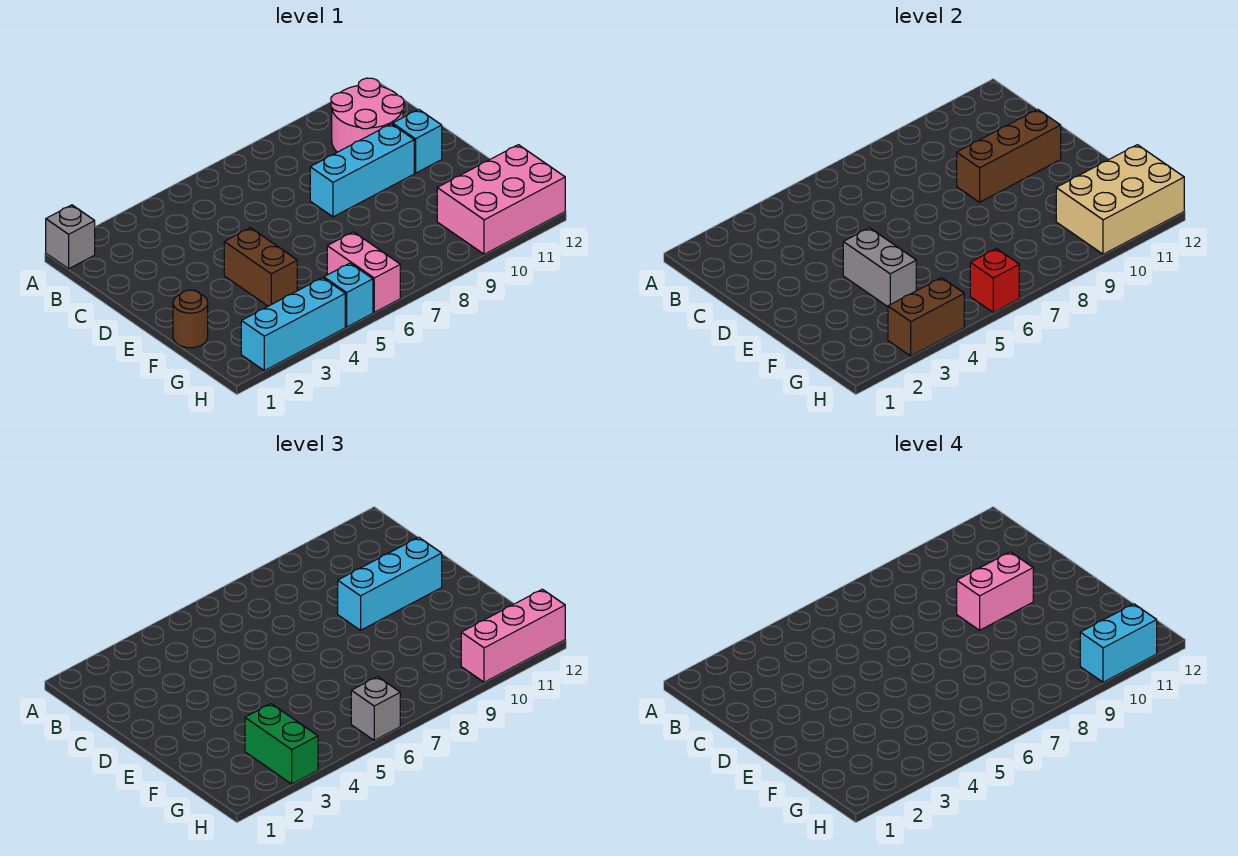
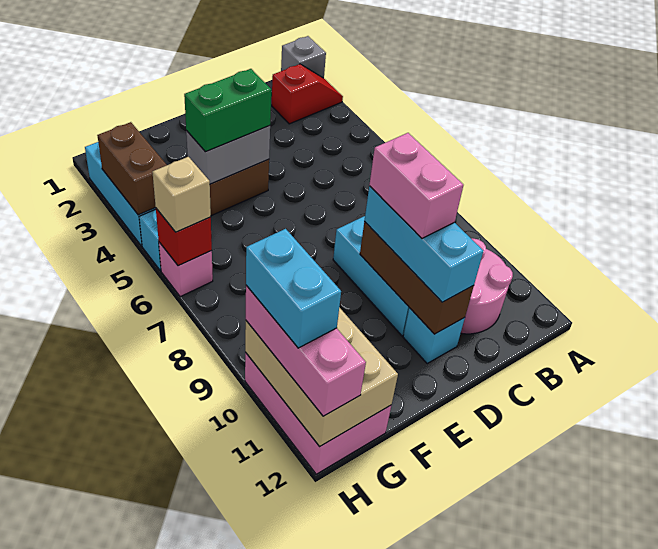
none -> red 1x2 slope [272,64,343,124]
brown 1x1 round brick [173,290,208,348] -> none
green 1x2 brick [245,704,318,784] -> green 1x2 brick moved to [184,69,271,152]
pink 1x2 brick [327,232,400,312] -> pink 1x1 brick [159,242,213,297]
grey 1x1 brick [351,677,400,740] -> tan 1x1 brick [152,157,211,232]

